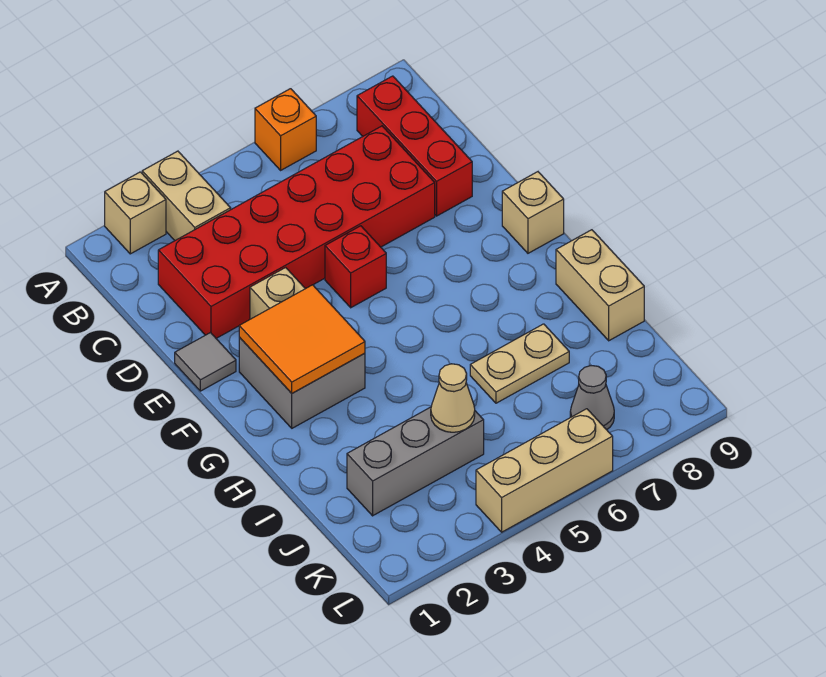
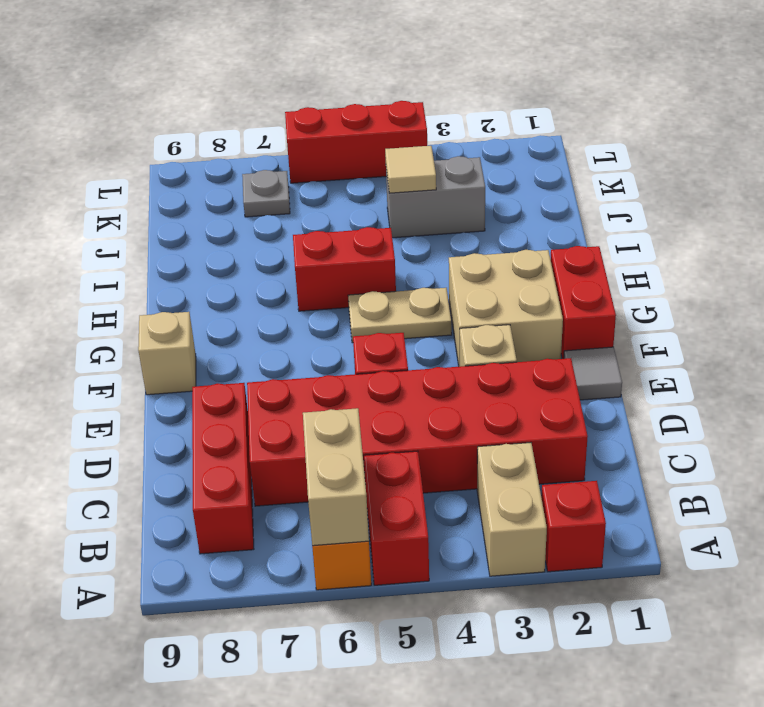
tan 1x1 brick [105,172,166,254] -> red 1x1 brick [541,481,606,572]
none -> red 1x2 brick [364,451,429,585]
none -> red 1x2 brick [550,246,616,359]
grey 2x2 brick [239,337,365,428] -> tan 2x2 brick [449,250,563,366]
orange 2x2 tile [239,285,365,393] -> none
none -> red 1x2 brick [293,227,396,311]
tan 1x2 brick [556,230,644,341] -> tan 1x2 brick moved to [303,408,369,546]
tan 1x2 plate [470,324,569,403] -> tan 1x2 plate moved to [348,288,452,343]
grey 1x3 brick [347,407,484,516] -> grey 1x2 brick [386,156,485,238]
tan 1x1 cone [431,364,475,432] -> tan 1x1 tile [385,146,436,193]
grey 1x1 cone [570,366,614,430] -> grey 1x1 plate [242,170,290,217]
tan 1x3 brick [476,409,613,532] -> red 1x3 brick [285,101,427,183]

